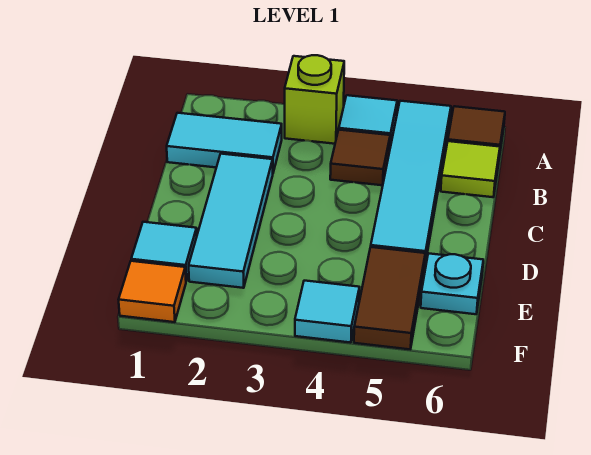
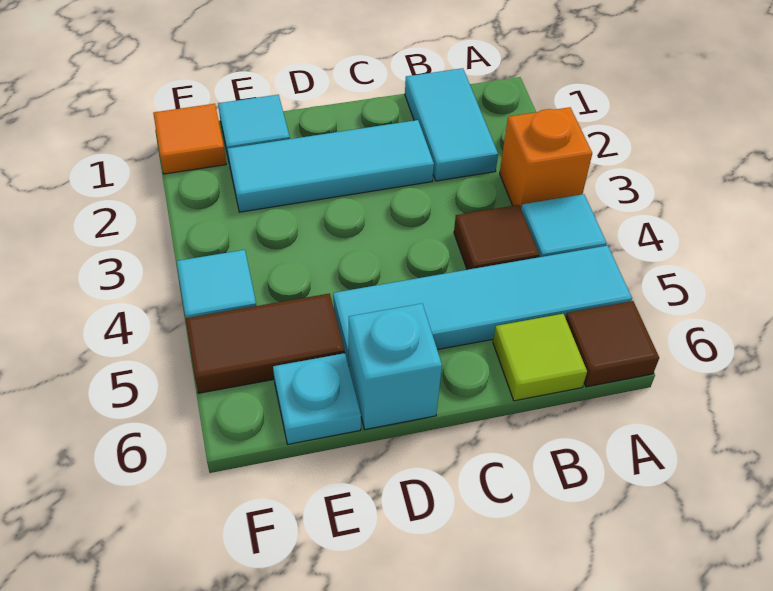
lime 1x1 brick [285,55,344,144] -> orange 1x1 brick [500,107,592,208]
none -> cyan 1x1 brick [349,304,442,430]

